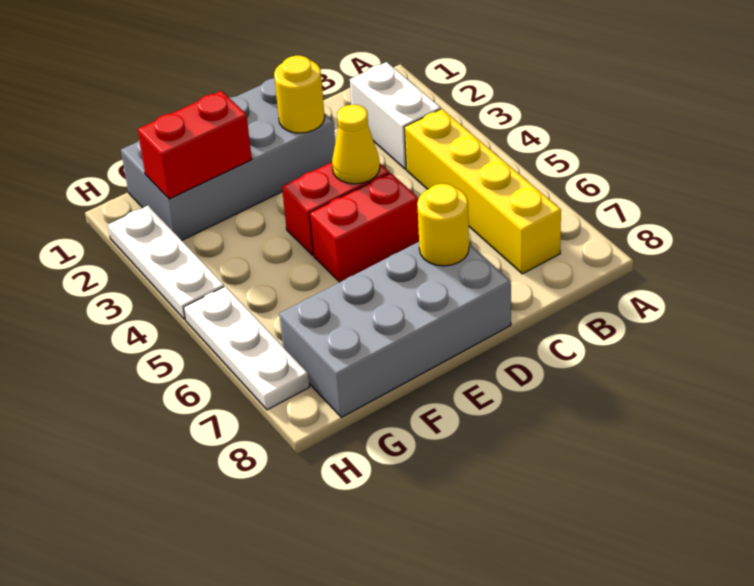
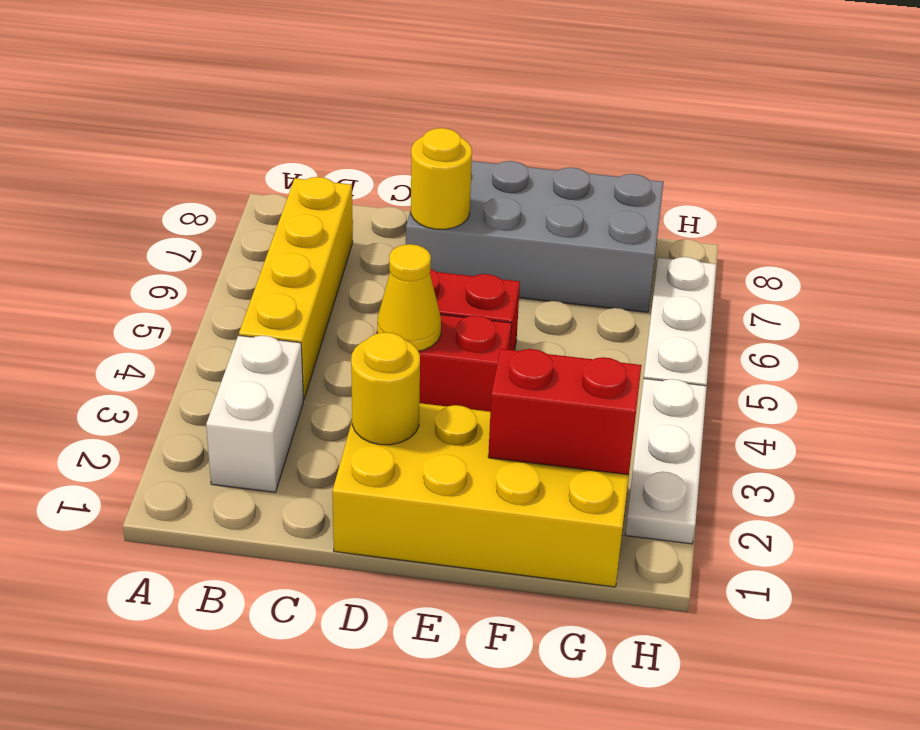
grey 2x4 brick [121,78,335,240] -> yellow 2x4 brick [332,403,632,587]

